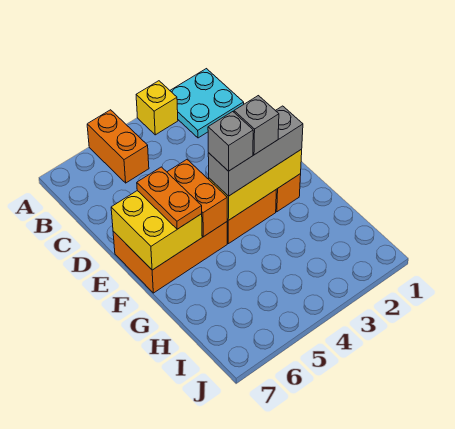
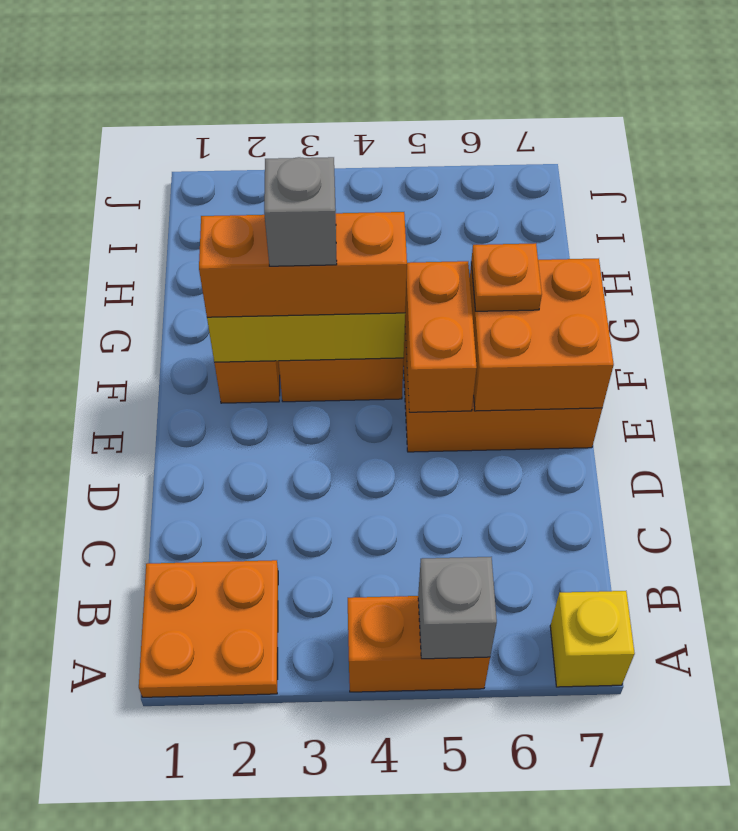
cyan 2x2 plate [170,69,244,138] -> orange 2x2 plate [139,560,278,697]
yellow 1x1 brick [136,81,178,135] -> yellow 1x1 brick moved to [550,591,635,687]
orange 1x2 brick [87,110,149,183] -> orange 1x2 brick turned to [348,596,490,692]
yellow 2x2 brick [111,191,202,270] -> orange 2x2 brick [470,259,614,411]
orange 1x2 plate [137,167,202,229] -> orange 1x1 plate [471,243,542,311]
grey 1x3 brick [208,106,303,196] -> orange 1x3 brick [199,212,407,317]
grey 1x1 brick [208,112,253,171] -> grey 1x1 brick moved to [418,557,497,659]

